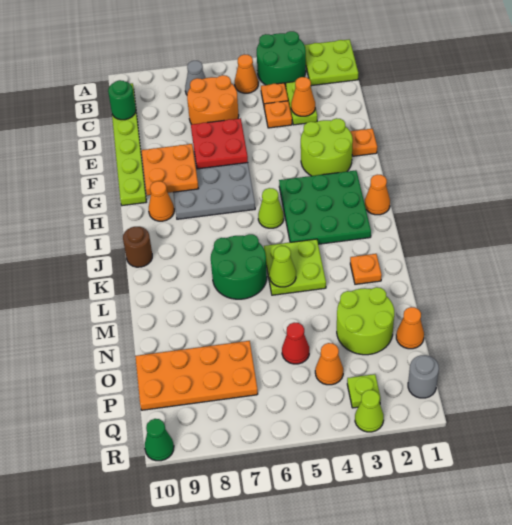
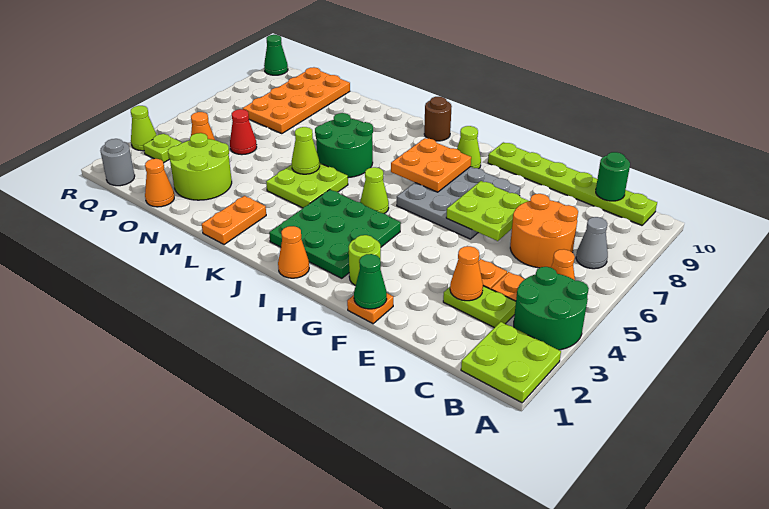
red 2x2 plate [191,118,248,169] -> lime 2x2 plate [446,181,528,241]
none -> green 1x1 cone [354,254,387,309]
lime 2x2 round brick [301,118,353,176] -> lime 1x1 round brick [349,235,381,286]
orange 2x2 plate [141,144,198,195] -> orange 2x2 plate moved to [391,138,471,192]
orange 1x1 cone [149,181,174,221] -> lime 1x1 cone [457,126,481,168]
orange 1x1 plate [350,254,382,284] -> orange 1x2 plate [202,196,266,245]

